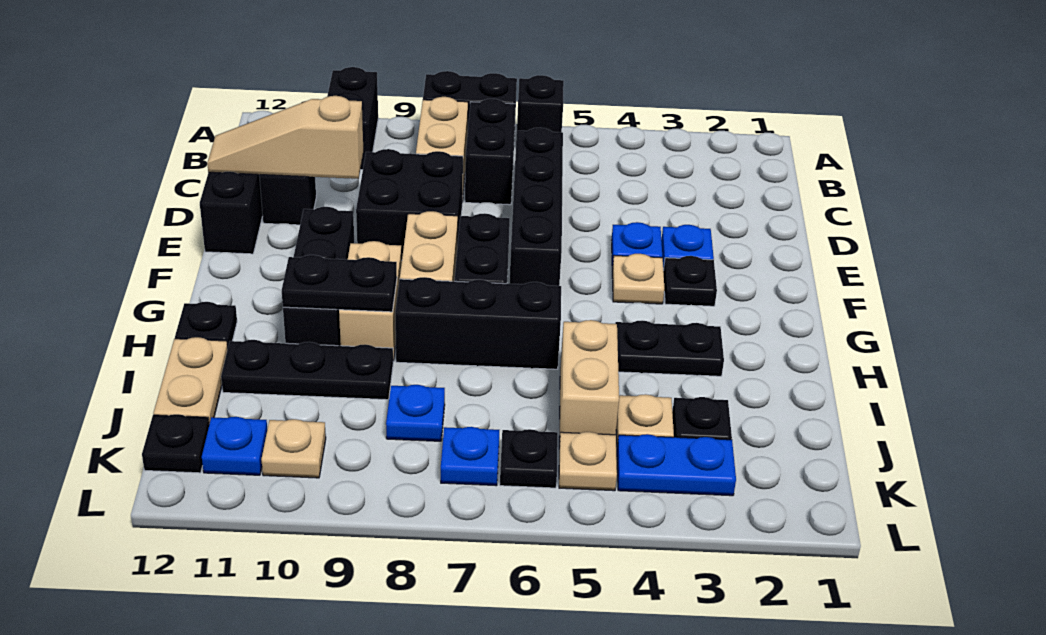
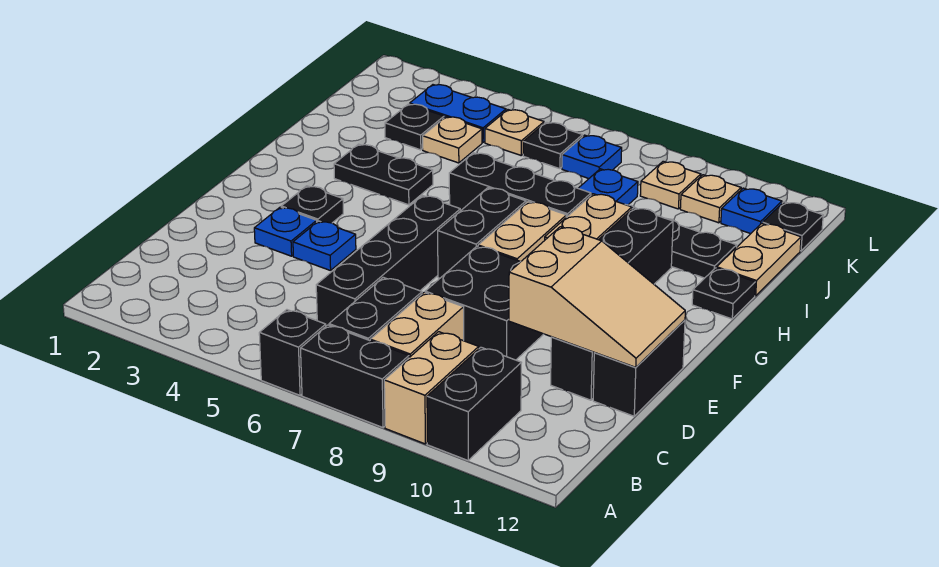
tan 1x3 slope [207,96,363,179] -> tan 2x3 slope [509,227,685,367]
tan 1x1 plate [612,254,664,304] -> tan 1x1 plate moved to [640,161,701,209]
black 1x2 plate [282,255,397,312] -> none
tan 1x2 brick [559,320,619,446] -> tan 1x2 brick moved to [384,332,479,444]

